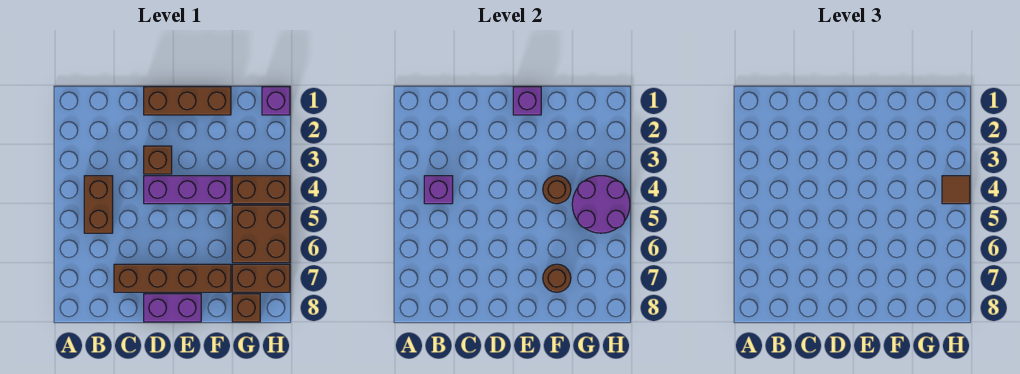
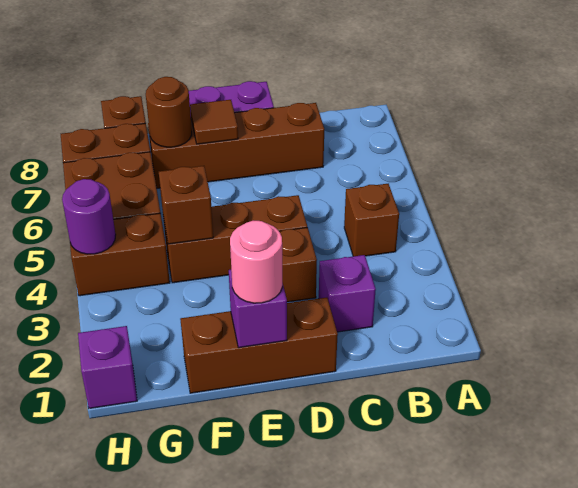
brown 1x2 brick [84,176,113,233] -> brown 1x1 brick [344,184,399,256]
purple 1x1 brick [424,176,453,204] -> purple 1x1 brick moved to [319,255,376,332]
purple 1x3 brick [144,176,231,204] -> brown 1x3 brick [163,195,307,283]
none -> pink 1x1 round brick [230,221,282,303]
brown 1x1 round brick [543,176,571,204] -> brown 1x1 brick [159,166,213,244]
purple 2x2 round brick [572,176,630,233] -> purple 1x1 round brick [62,179,116,254]
brown 1x1 tile [942,176,970,204] -> brown 1x1 tile moved to [190,100,238,144]

